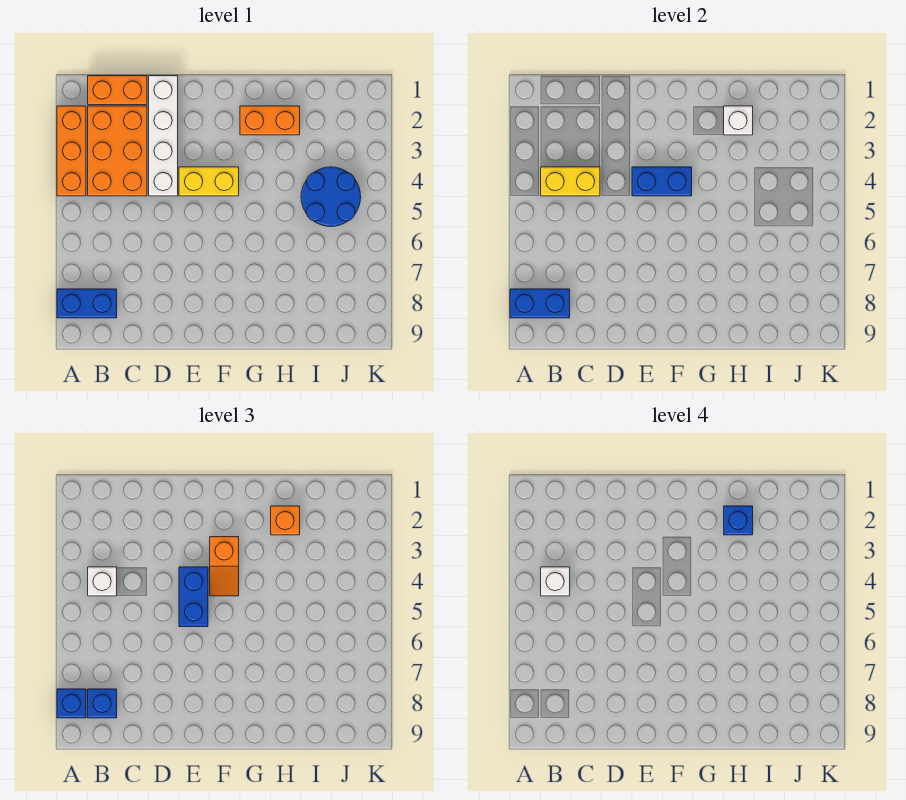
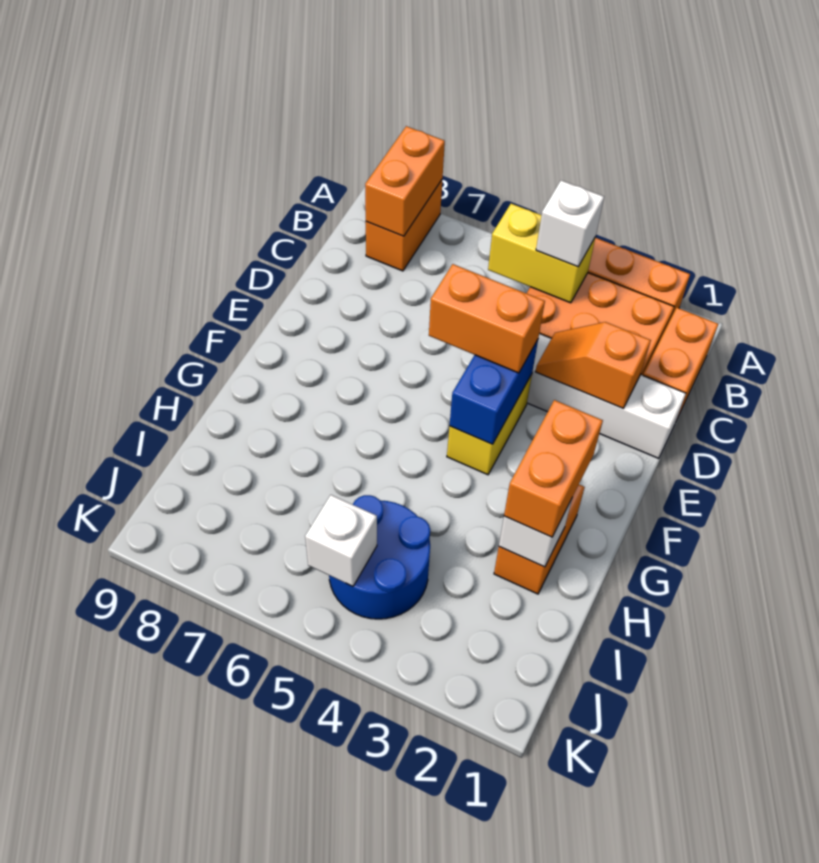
blue 1x2 brick [57,289,117,318] -> orange 1x2 brick [366,180,442,271]
blue 1x2 brick [510,289,570,318] -> orange 1x2 brick [365,126,445,236]
blue 1x1 brick [57,689,86,718] -> none
yellow 1x2 brick [541,167,600,196] -> yellow 1x2 brick turned to [488,204,596,303]
white 1x1 brick [541,567,570,596] -> white 1x1 brick moved to [305,495,377,586]
blue 1x1 brick [88,689,117,718] -> none
blue 1x2 brick [179,567,208,627] -> orange 1x2 brick [429,264,545,373]
orange 1x2 slope [210,537,239,596] -> orange 1x2 slope moved to [535,322,651,408]
orange 1x1 brick [271,506,300,535] -> orange 1x2 brick [504,400,603,537]
blue 1x1 brick [724,506,753,535] -> none

